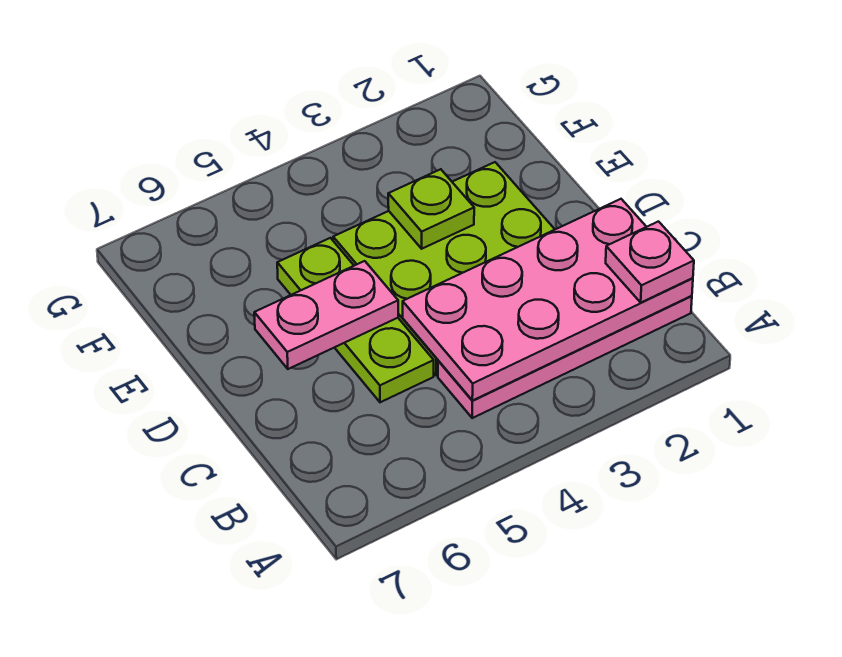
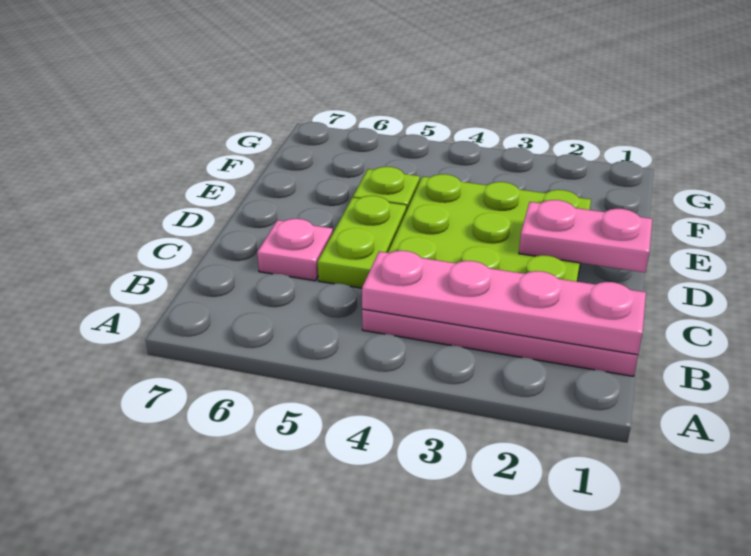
pink 2x4 plate [403,199,693,401] -> pink 1x4 plate [362,251,646,355]
pink 1x1 plate [606,222,694,302] -> pink 1x1 plate moved to [257,219,333,281]
pink 1x2 plate [254,261,398,369] -> pink 1x2 plate moved to [519,200,652,272]
lime 1x1 plate [388,169,474,249] -> none

